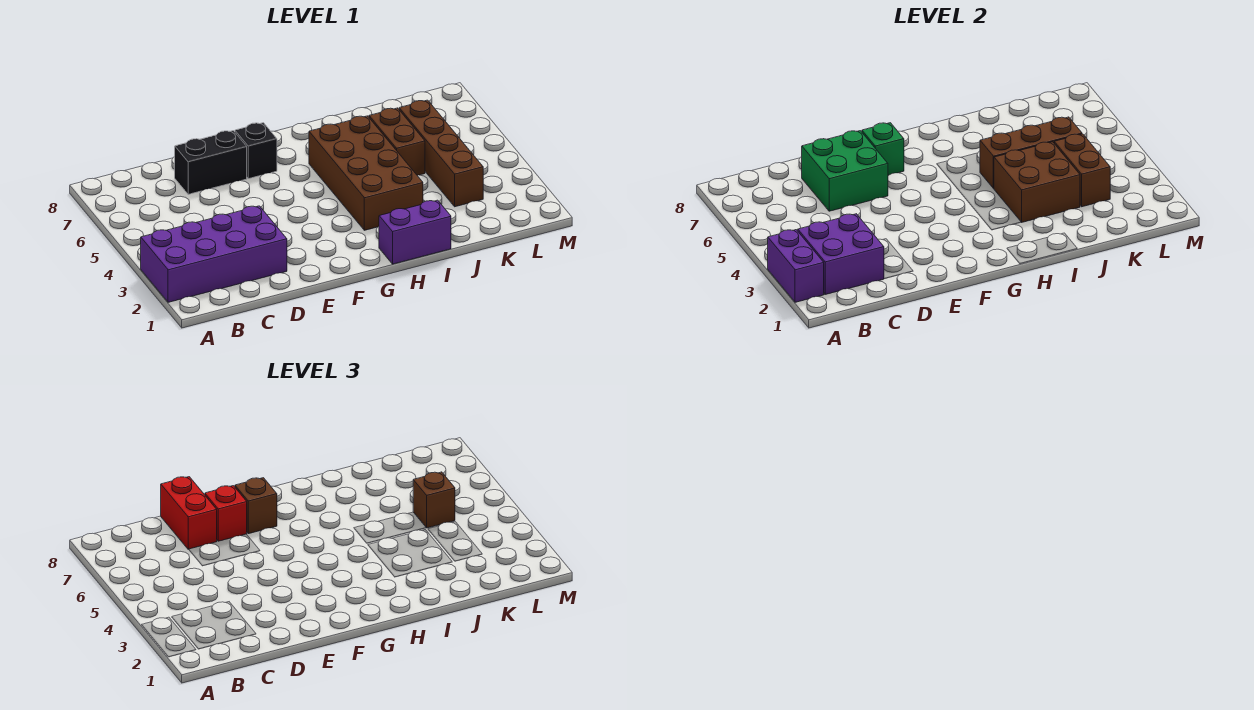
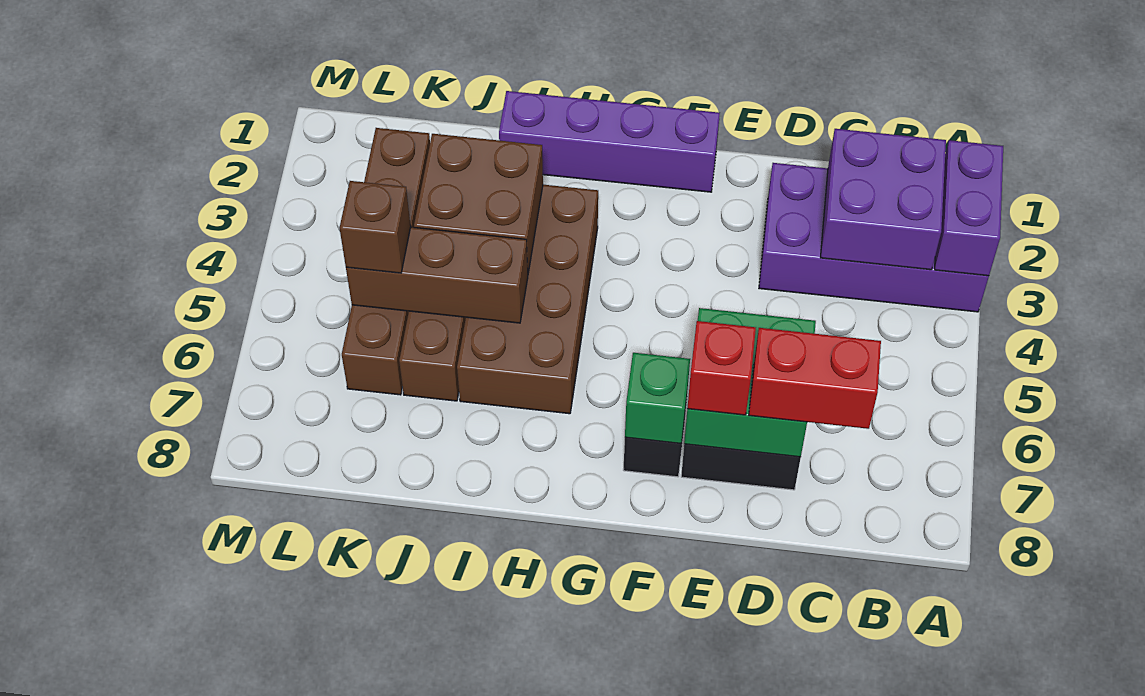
red 1x2 brick [161,477,217,549] -> red 1x2 brick turned to [749,328,881,429]
brown 1x1 brick [235,478,277,534] -> none
purple 1x2 brick [379,200,451,264] -> purple 1x4 brick [499,91,720,192]

